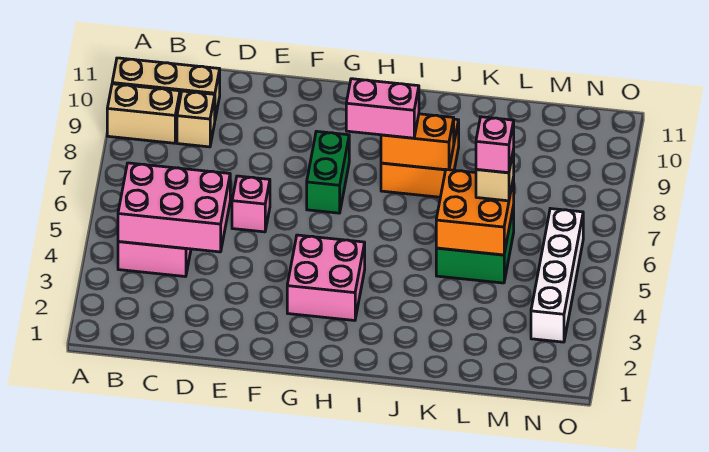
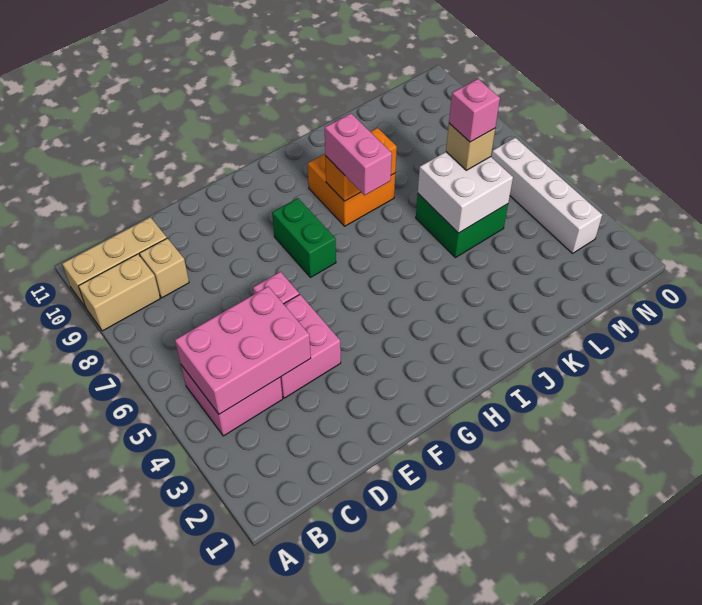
pink 2x2 brick [287,235,365,320] -> pink 2x2 brick moved to [280,294,341,398]
pink 1x2 brick [346,79,419,138] -> pink 1x2 brick turned to [325,114,392,195]
orange 2x2 brick [436,170,514,255] -> white 2x2 brick [418,152,513,233]

